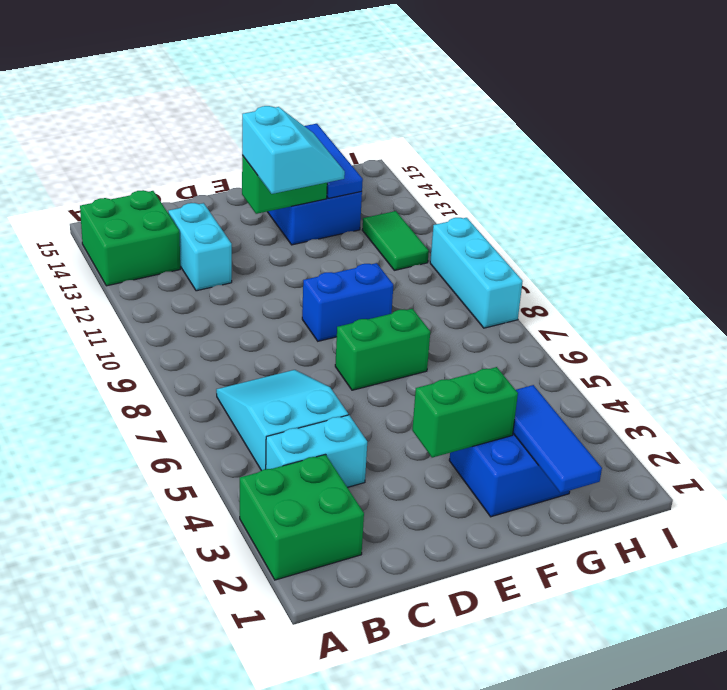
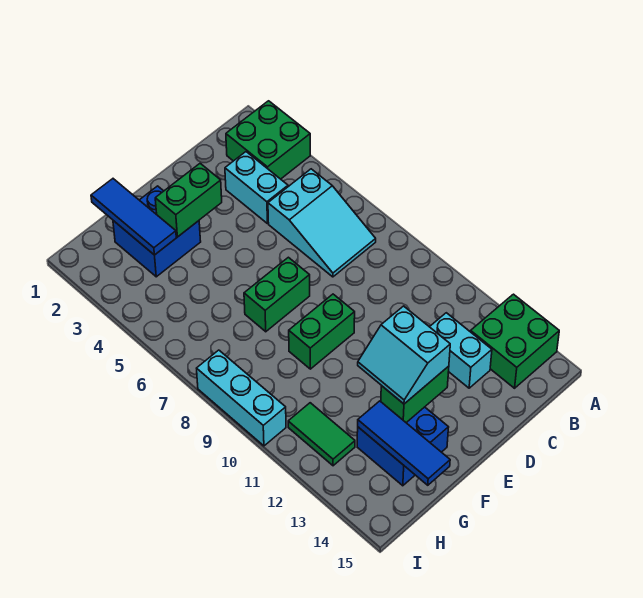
cyan 1x2 brick [266,415,367,487] -> cyan 1x2 brick turned to [225,152,288,224]
blue 1x2 brick [302,263,393,341] -> green 1x2 brick [289,294,355,369]

